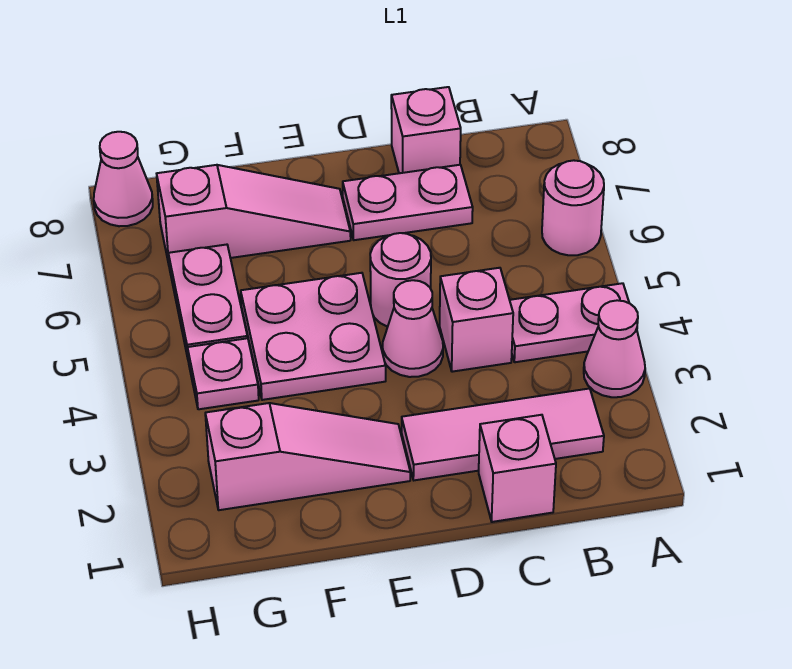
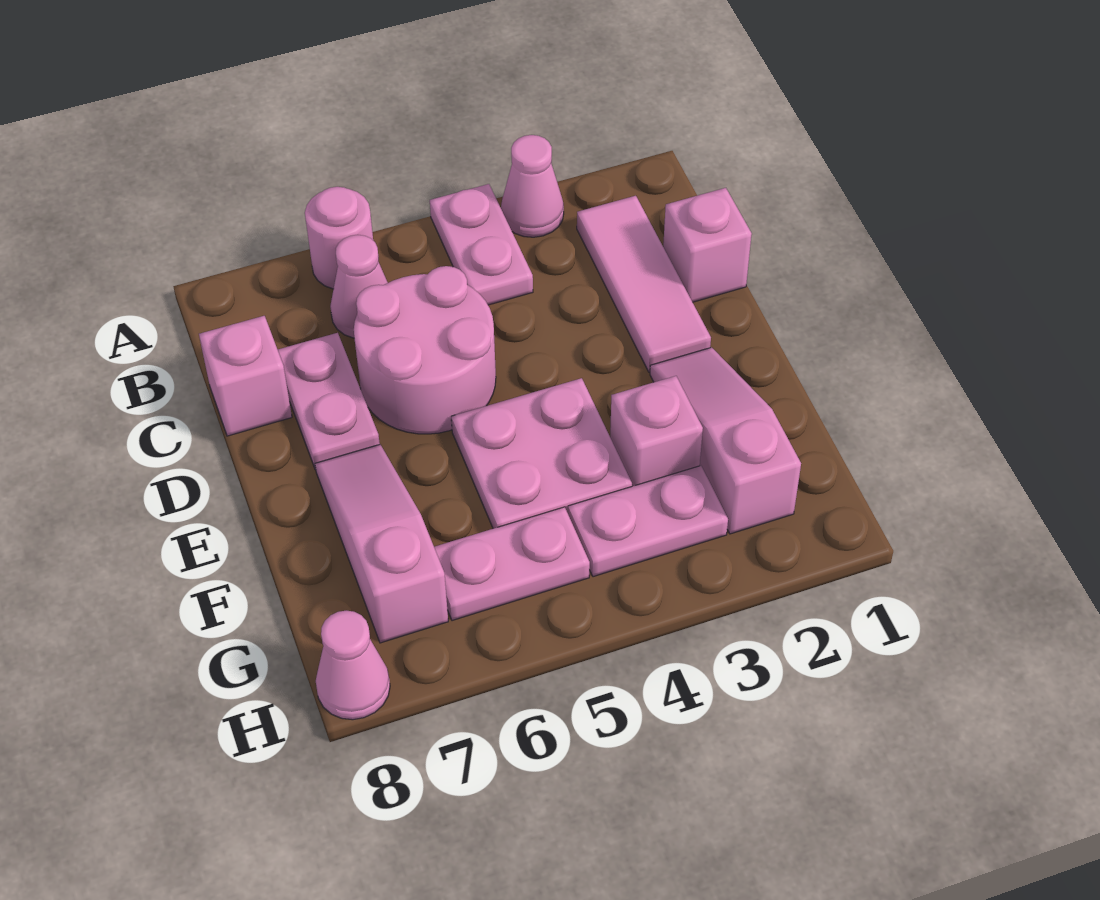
pink 1x1 brick [440,268,513,372] -> pink 1x1 brick moved to [610,376,703,486]
pink 1x1 cone [383,280,443,377] -> pink 1x1 cone moved to [330,235,388,338]
pink 1x1 round brick [370,233,431,327] -> pink 2x2 round brick [354,266,496,434]
pink 1x1 plate [187,338,259,409] -> pink 1x2 plate [568,466,728,577]

